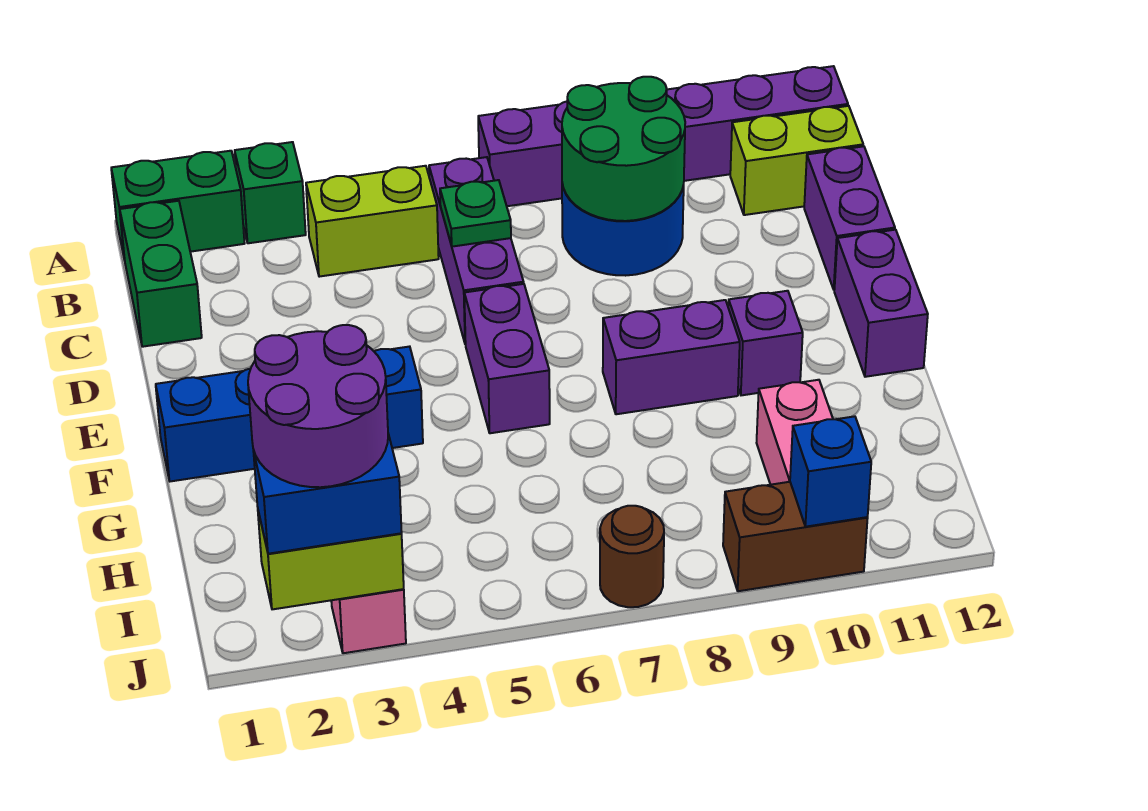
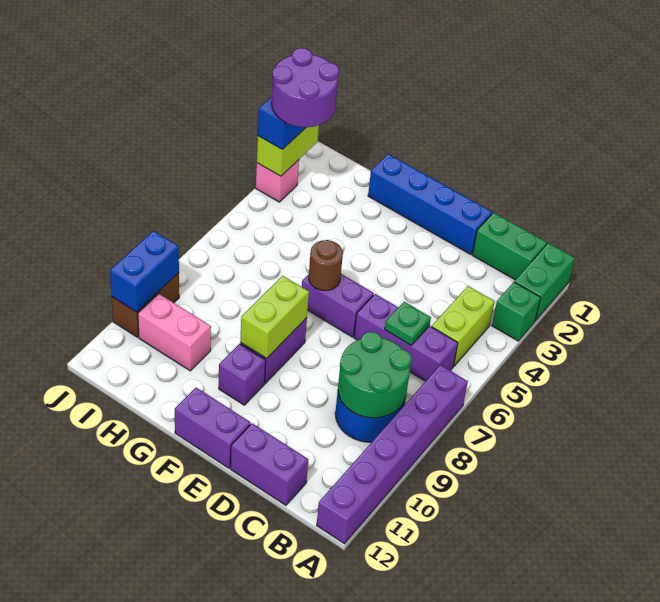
lime 1x2 brick [730,106,863,215] -> lime 1x2 brick moved to [240,276,309,359]
blue 1x4 brick [156,346,423,481] -> blue 1x4 brick turned to [368,154,492,255]
brown 1x1 round brick [600,506,664,607] -> brown 1x1 round brick moved to [309,240,343,291]
blue 1x1 brick [790,416,871,527] -> blue 1x2 brick [110,231,179,312]

